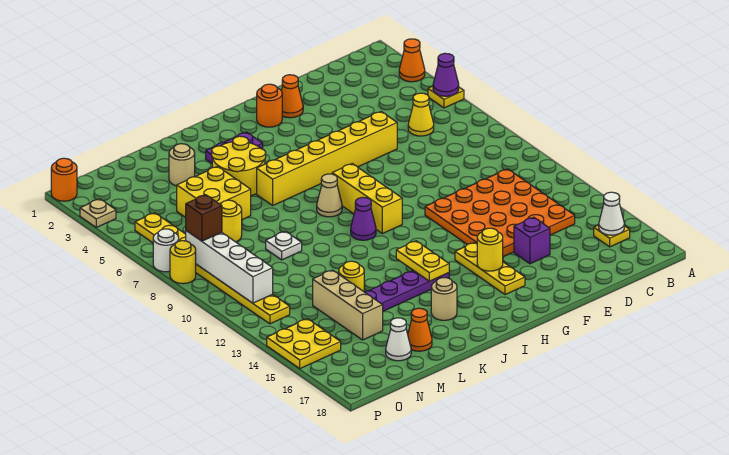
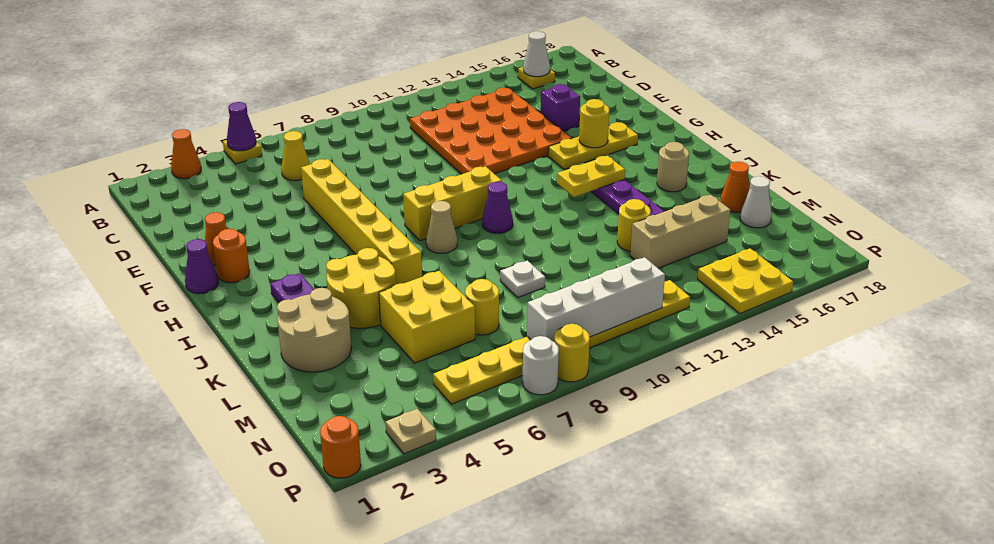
none -> purple 1x1 cone [185,239,218,294]
tan 1x1 round brick [169,144,195,186] -> tan 2x2 round brick [277,288,351,372]
brown 1x1 brick [186,195,222,241] -> none

